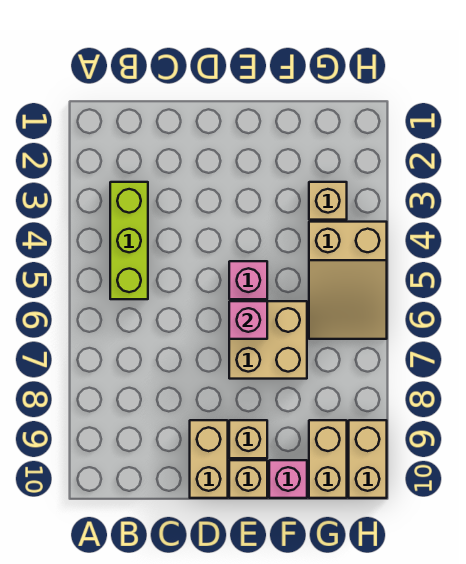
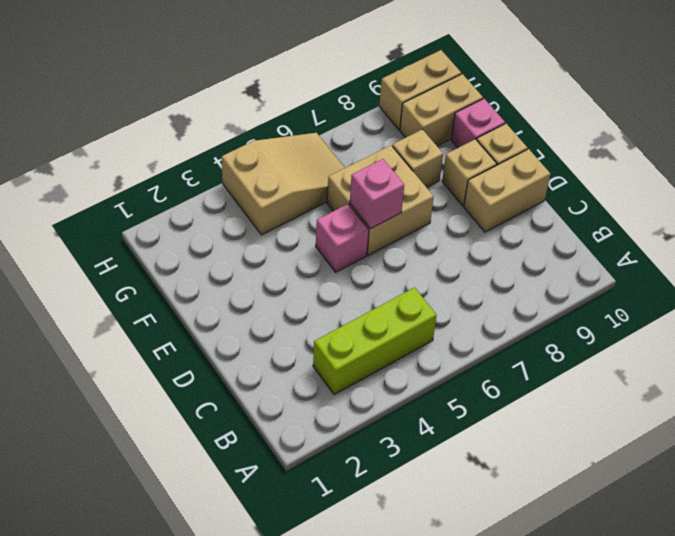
tan 1x1 brick [309,182,347,220] -> tan 1x1 brick moved to [392,129,443,188]

